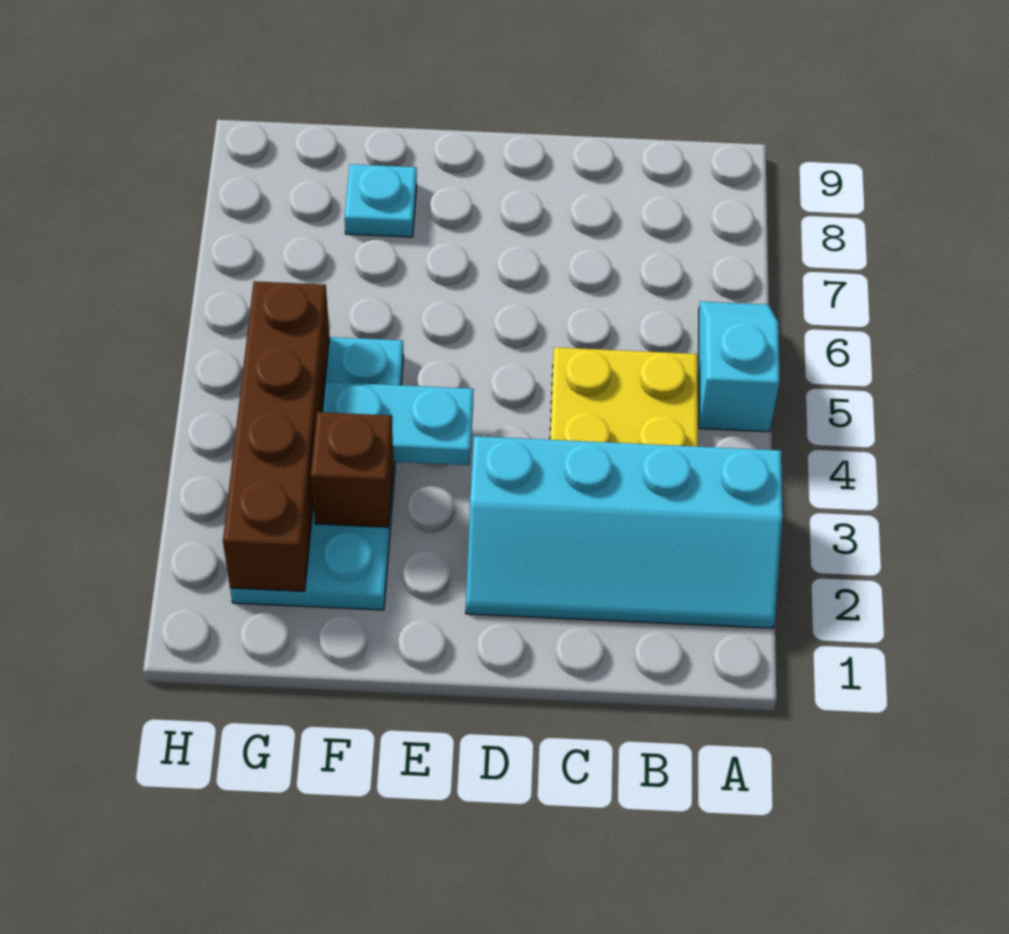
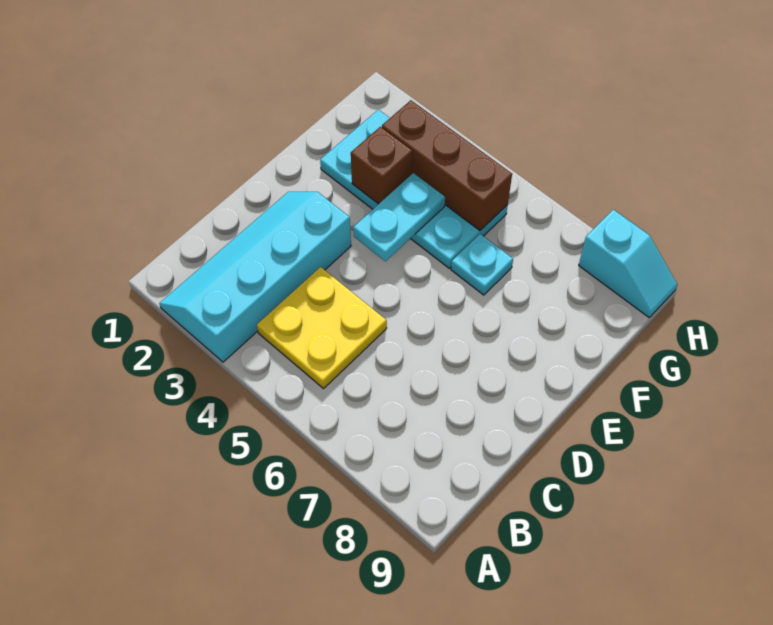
cyan 1x2 slope [699,301,780,432] -> cyan 1x2 slope moved to [579,209,677,317]
cyan 1x1 plate [345,164,417,237] -> cyan 1x1 plate moved to [451,234,513,295]
brown 1x4 brick [223,281,329,591] -> brown 1x3 brick [382,100,512,230]

